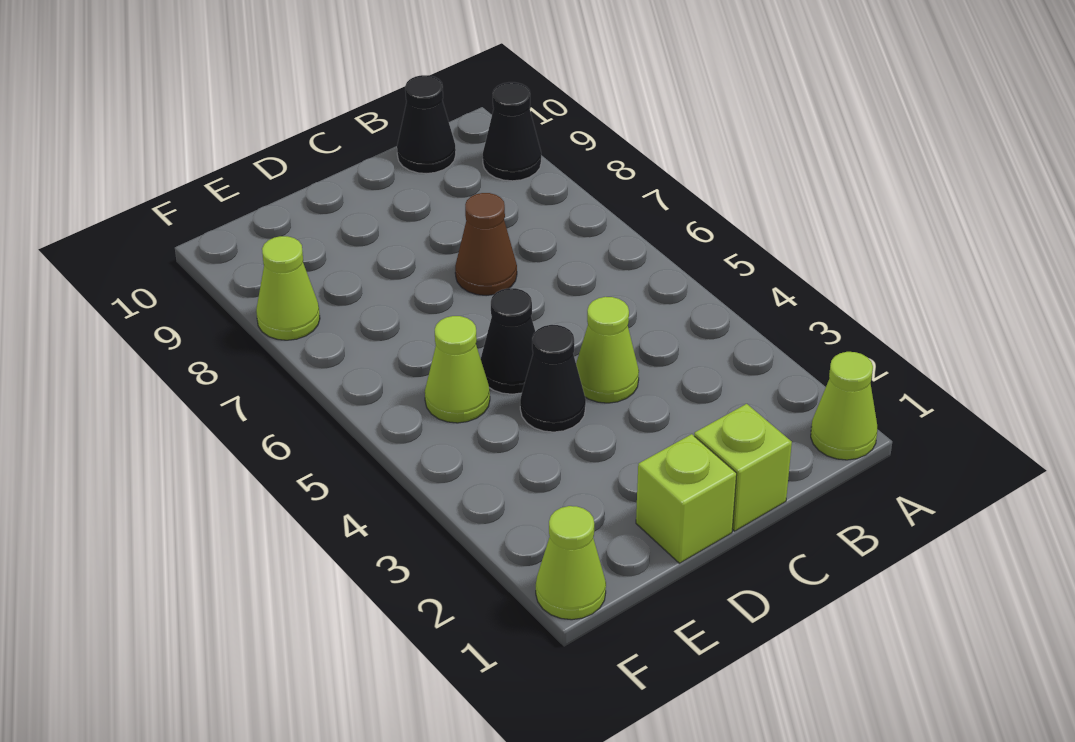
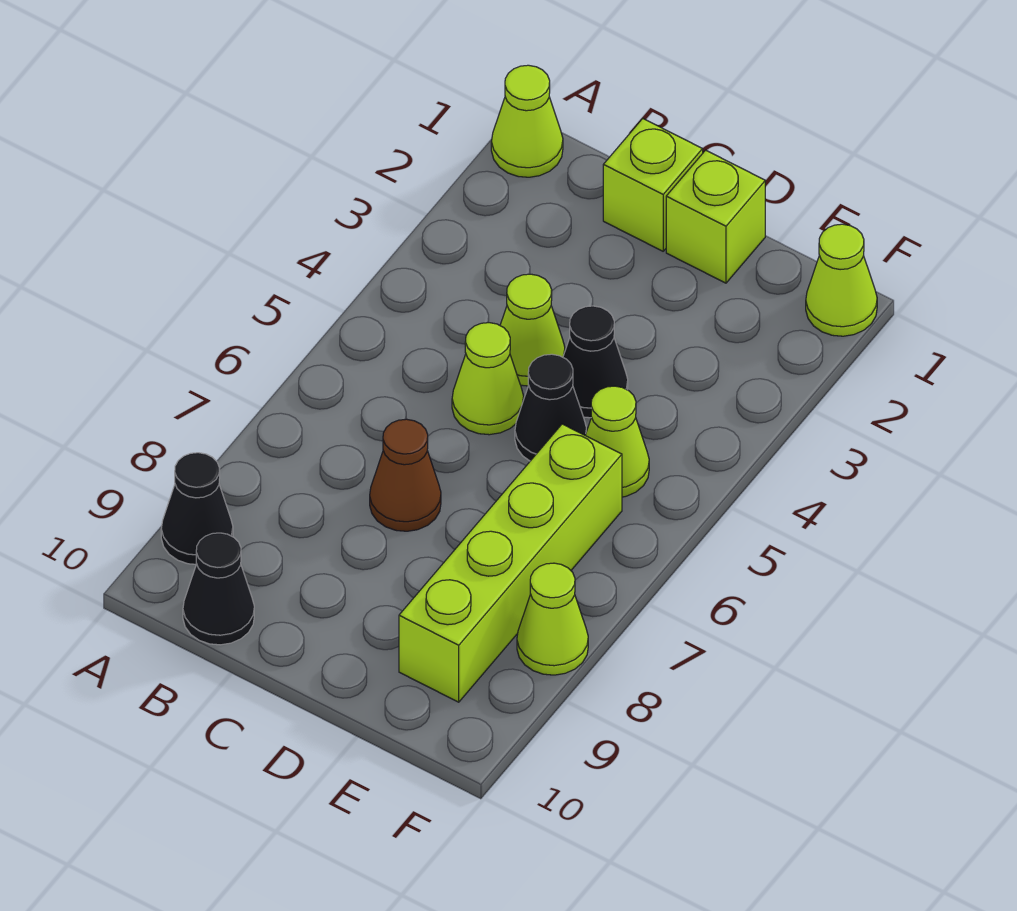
none -> lime 1x1 cone [452,323,524,435]
none -> lime 1x4 brick [399,424,622,702]

